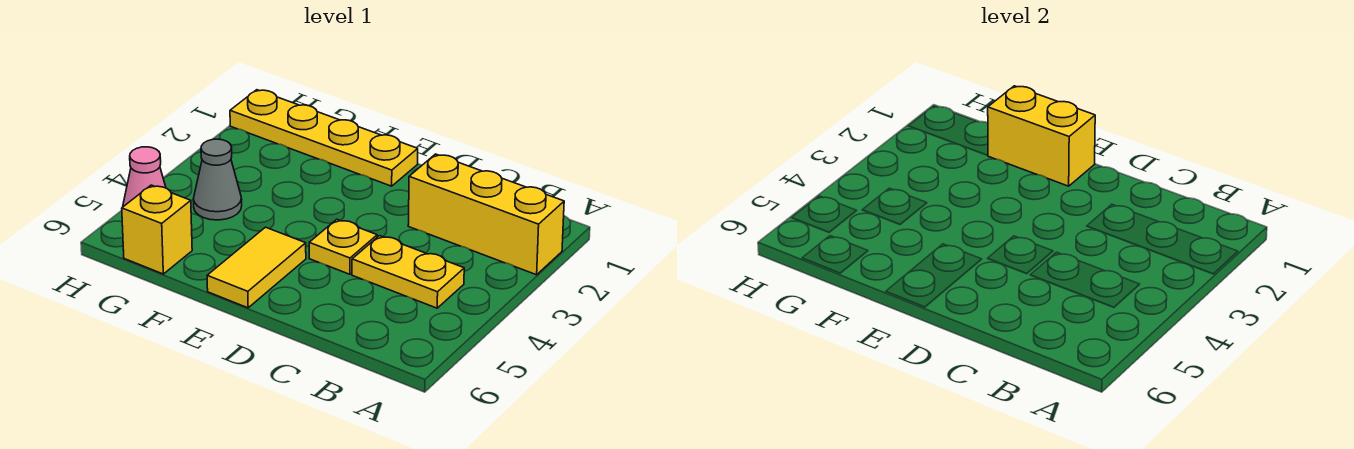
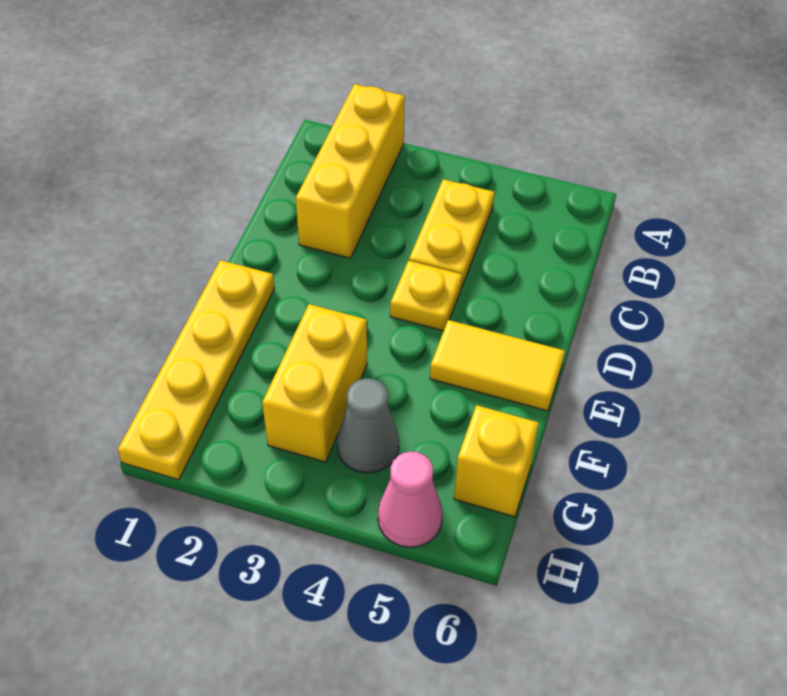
yellow 1x2 brick [988,86,1095,186] -> yellow 1x2 brick moved to [262,304,367,462]

